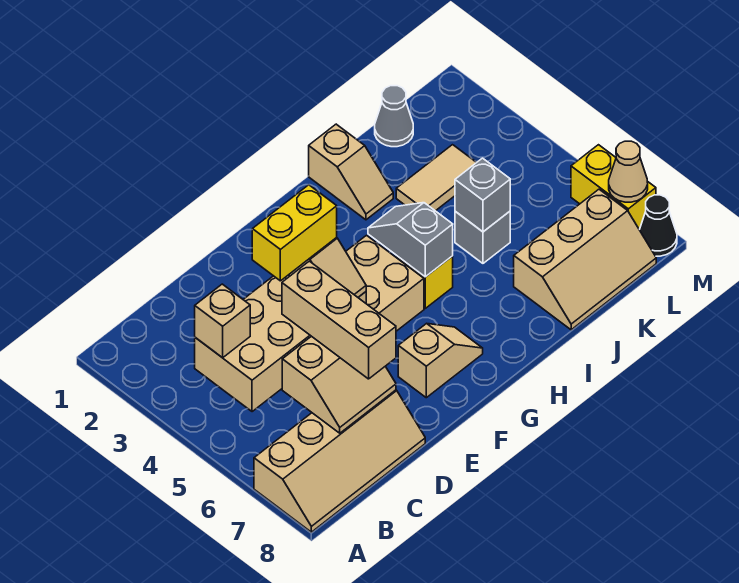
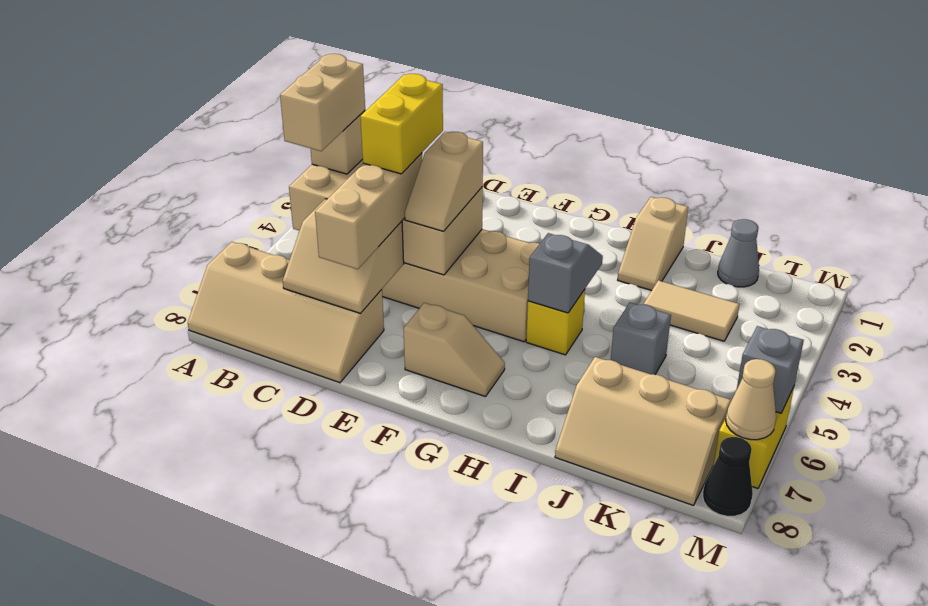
none -> tan 1x2 brick [280,54,365,151]
yellow 1x2 brick [252,185,337,281] -> yellow 1x2 brick turned to [360,74,443,174]
grey 1x1 brick [455,158,510,232] -> grey 1x1 brick moved to [737,326,804,413]

